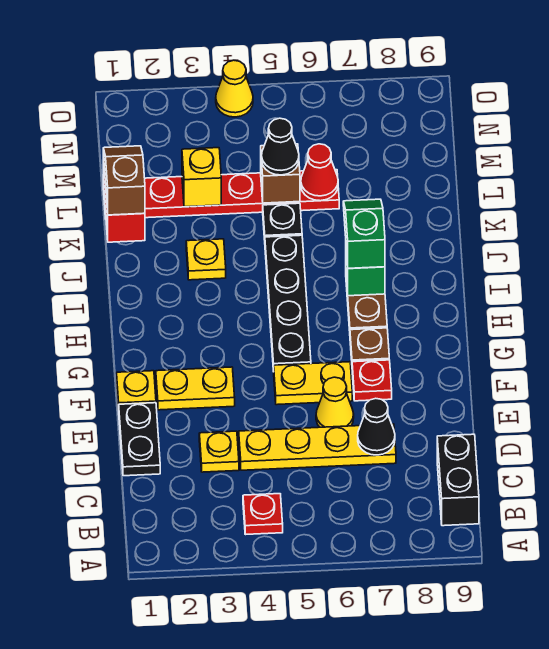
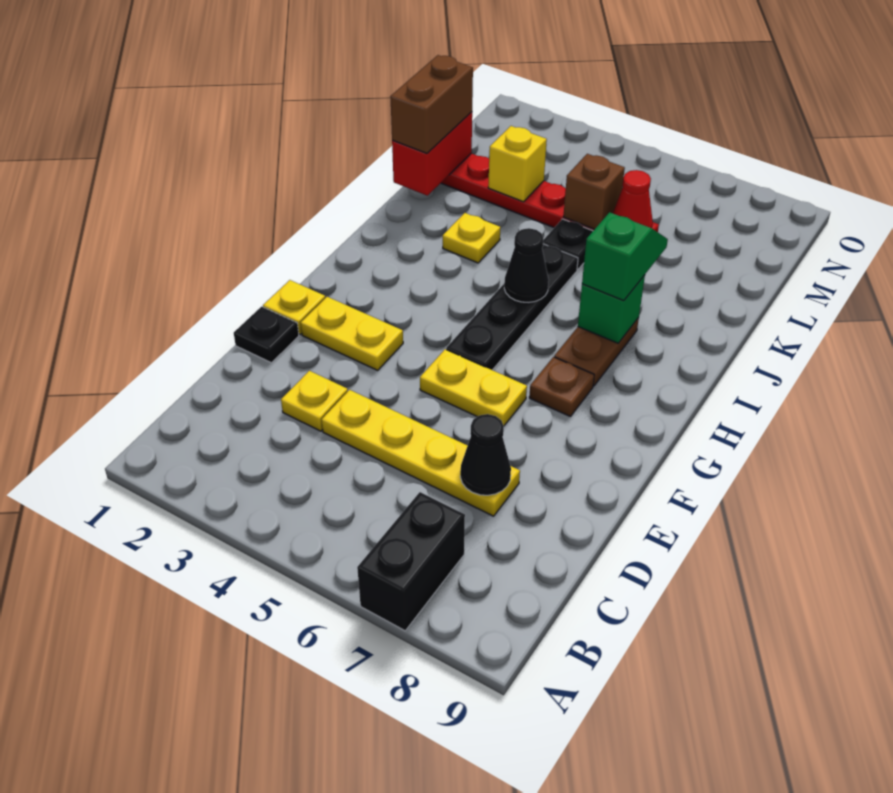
red 1x1 plate [243,494,283,535] -> none
black 1x2 brick [437,434,479,526] -> black 1x2 brick moved to [357,492,465,631]
black 1x2 plate [119,403,160,476] -> black 1x1 plate [234,307,299,363]
yellow 1x1 cone [316,377,354,427] -> none
red 1x1 plate [352,360,392,401] -> none
brown 1x2 slope [103,146,145,215] -> brown 1x2 brick [390,55,473,153]
black 1x1 cone [262,118,299,175] -> black 1x1 cone moved to [504,228,549,302]
yellow 1x1 cone [216,60,253,117] -> none

